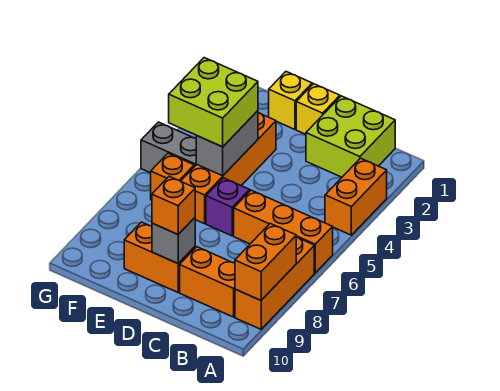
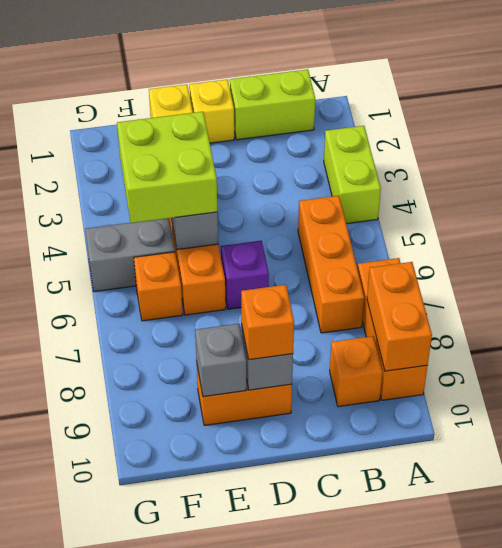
orange 1x2 brick [325,158,387,235] -> lime 1x2 brick [324,126,381,224]
orange 1x3 brick [234,190,333,273] -> orange 1x3 brick turned to [298,196,364,333]
lime 2x2 brick [306,96,395,177] -> lime 1x2 brick [230,69,315,140]
orange 1x2 brick [180,247,235,317] -> orange 1x1 brick [330,336,383,407]
none -> grey 1x1 brick [195,324,247,397]

